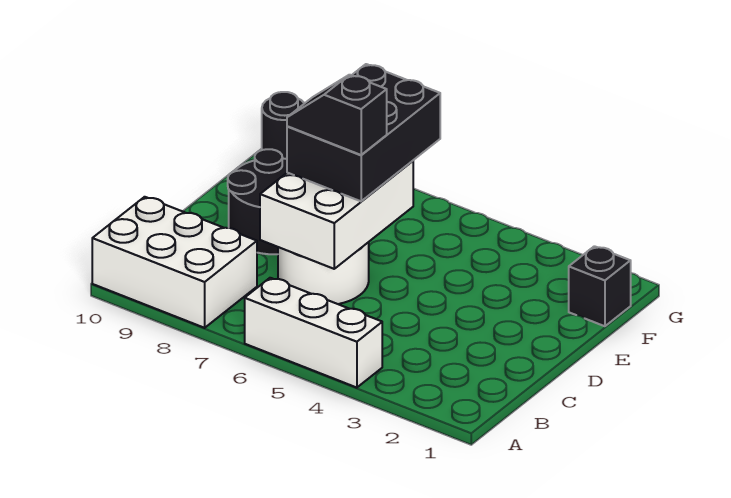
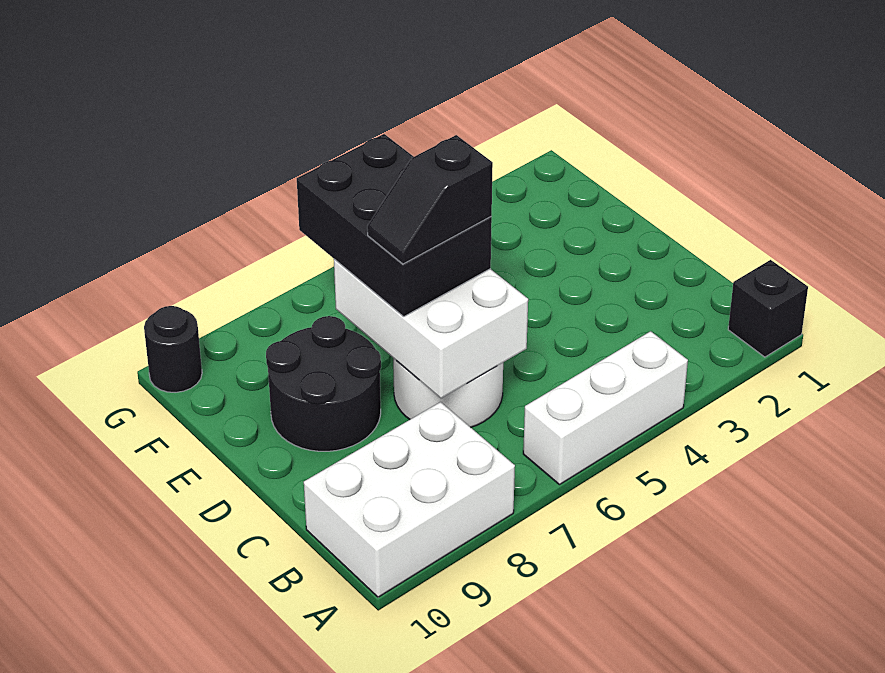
black 1x1 brick [569,246,631,326] -> black 1x1 brick moved to [728,260,808,357]

